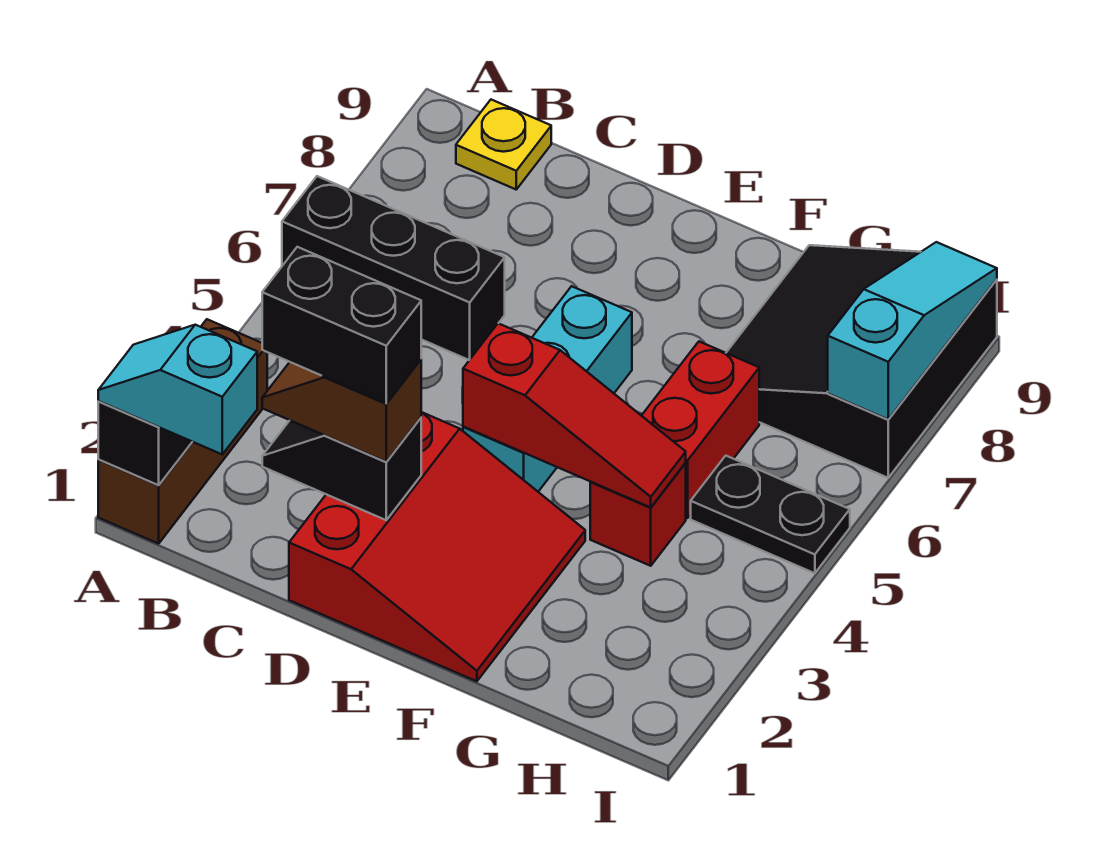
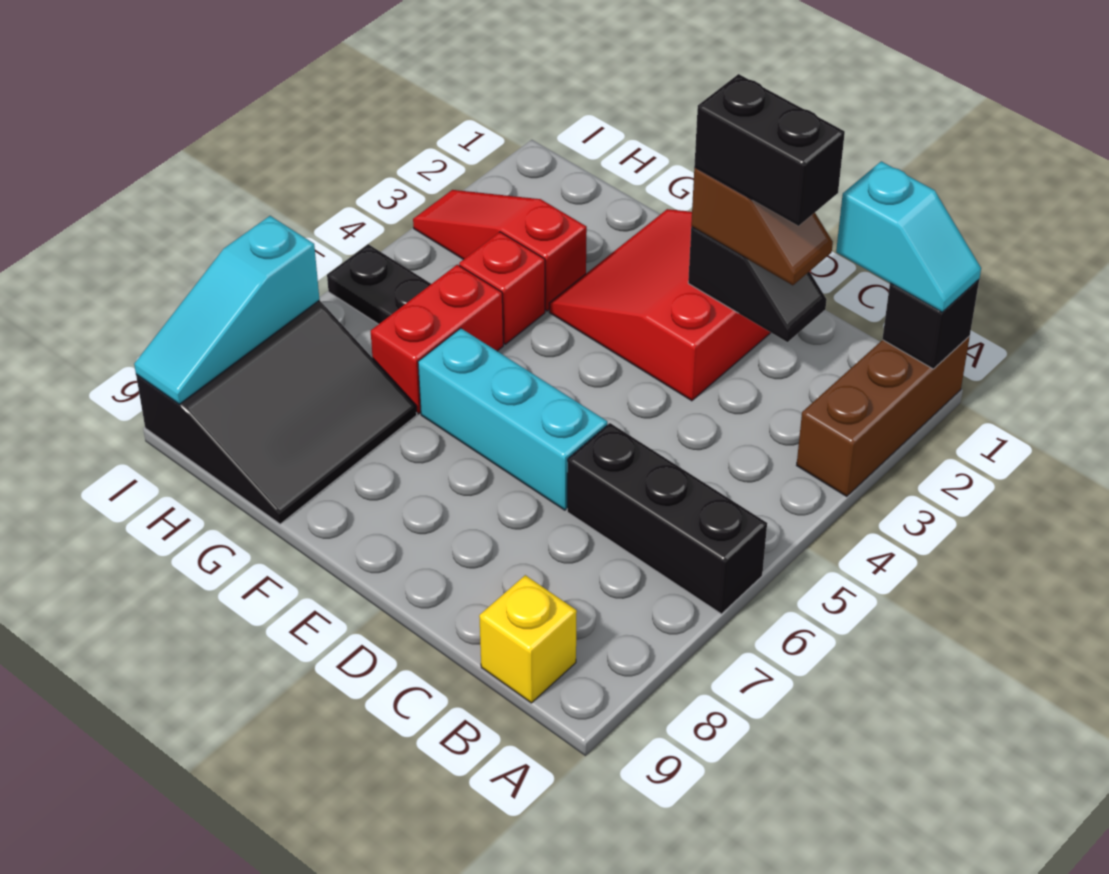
yellow 1x1 plate [456,100,551,189] -> yellow 1x1 brick [479,575,577,703]
cyan 1x3 brick [463,286,632,492] -> cyan 1x3 brick turned to [418,328,607,510]
red 1x3 slope [463,323,686,507] -> red 1x3 slope moved to [413,190,587,311]

